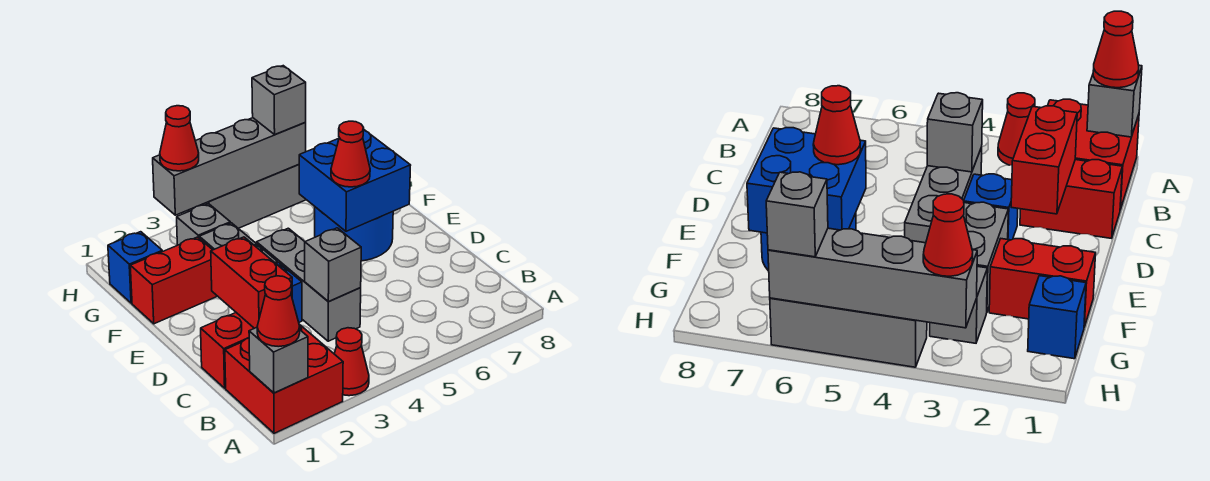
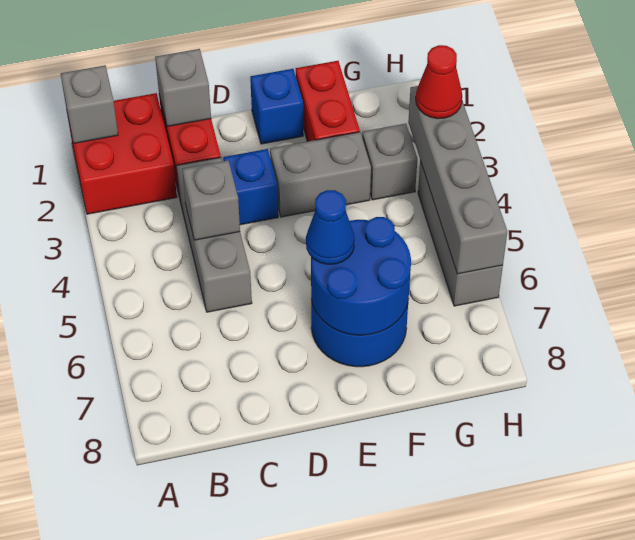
red 1x1 cone [257,276,300,347] -> none
red 1x1 cone [334,328,369,396] -> none
red 1x2 brick [211,237,292,328] -> none
grey 1x3 brick [257,228,361,341] -> grey 1x3 brick turned to [176,158,252,312]
blue 2x2 brick [299,129,411,231] -> blue 2x2 round brick [311,217,411,335]
red 1x1 cone [331,121,370,187] -> blue 1x1 cone [306,190,355,264]
blue 1x1 brick [108,232,162,303] -> blue 1x1 brick moved to [250,69,303,144]
grey 1x1 brick [252,66,306,134] -> grey 1x1 brick moved to [155,49,211,127]

